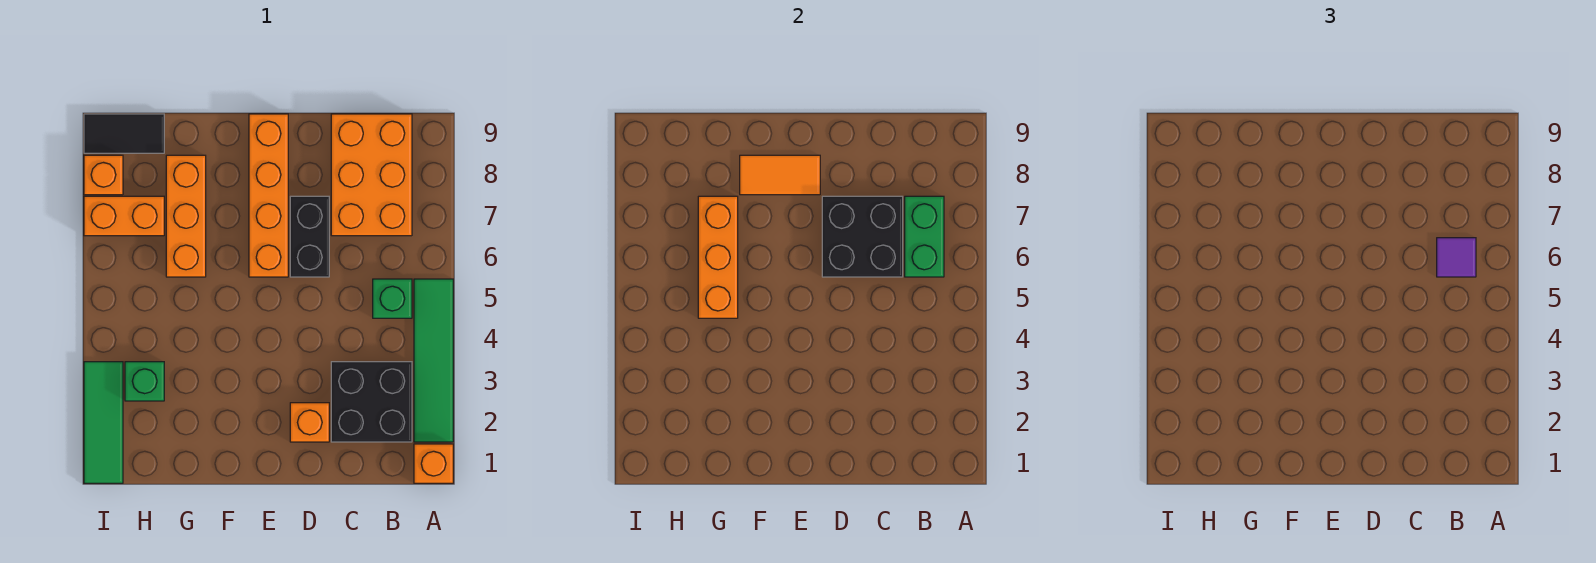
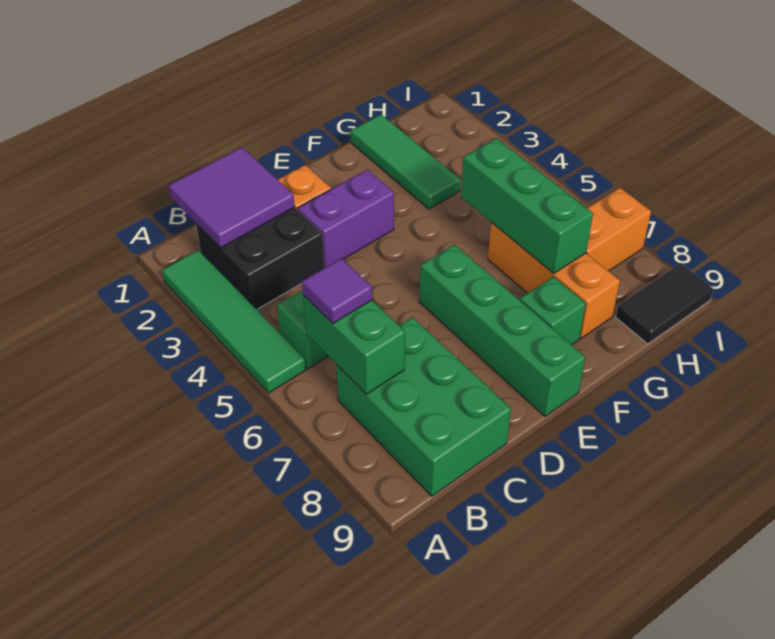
orange 1x1 brick [414,444,453,483] -> none
none -> purple 2x2 tile [169,147,295,248]
orange 2x3 brick [331,114,412,236] -> green 2x3 brick [336,317,511,496]
black 2x2 brick [822,196,903,277] -> none
none -> purple 1x2 brick [298,169,394,268]
black 1x2 brick [290,196,329,277] -> none
orange 1x4 brick [249,114,288,277] -> green 1x4 brick [419,245,585,416]
orange 1x2 tile [740,155,820,195] -> none
orange 1x3 brick [698,196,738,318] -> green 1x3 brick [461,138,593,274]
green 1x1 brick [125,362,164,401] -> green 1x1 brick moved to [520,277,586,345]
green 1x3 tile [84,362,123,483] -> green 1x3 tile moved to [350,115,460,209]
orange 1x1 brick [84,155,123,195] -> none

